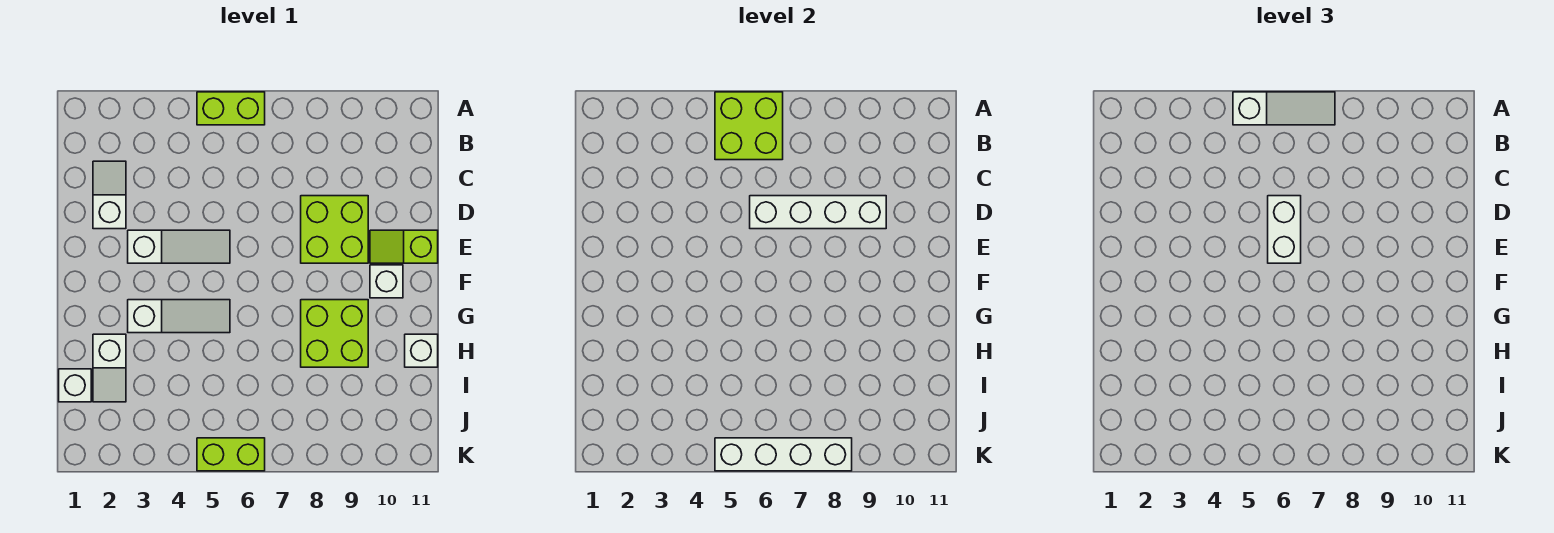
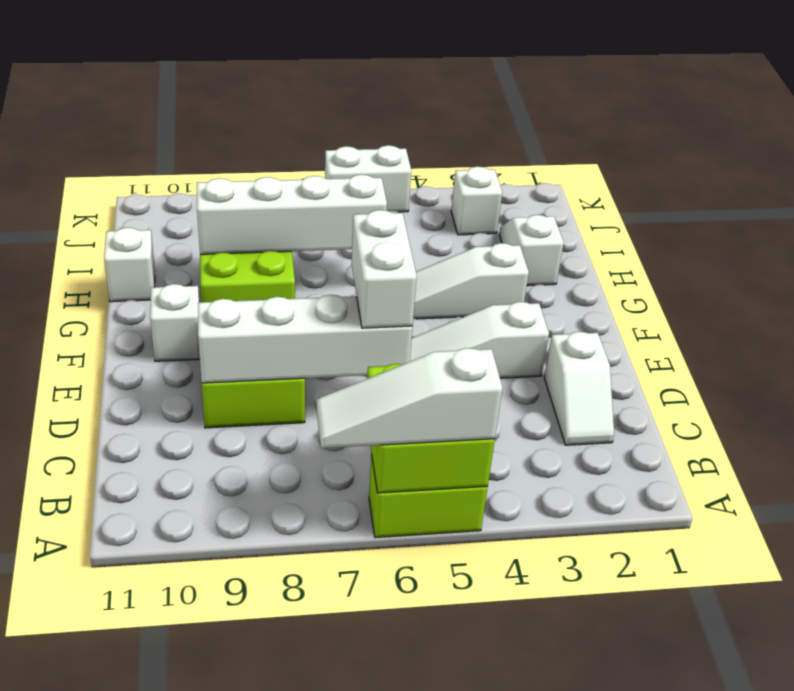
lime 1x2 slope [370,230,438,263] -> none
white 1x1 brick [59,369,91,402] -> white 1x1 brick moved to [451,166,502,235]
lime 1x2 brick [197,438,265,471] -> white 1x2 brick [325,145,411,212]
white 1x4 brick [715,438,852,471] -> white 1x4 brick moved to [197,174,387,254]

